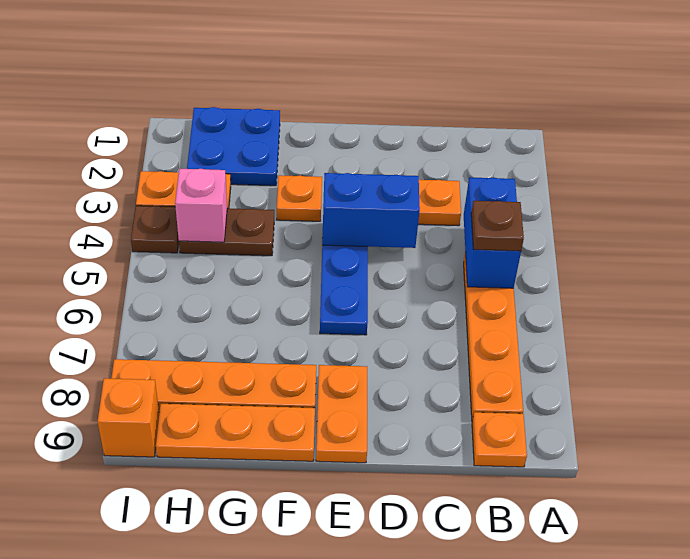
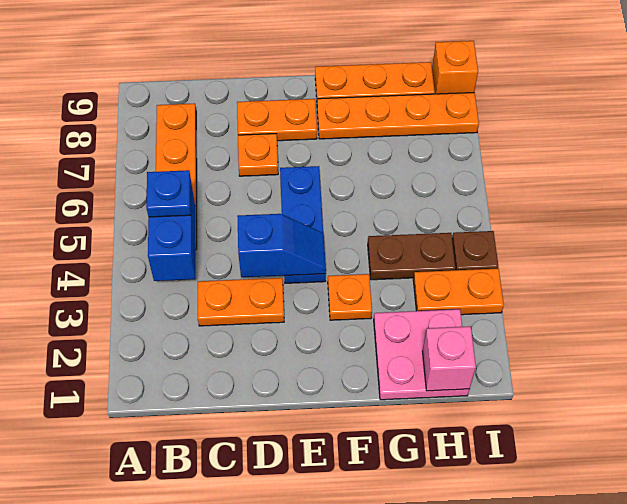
brown 1x1 plate [471,201,524,251] -> blue 1x1 plate [146,170,191,217]
orange 1x1 plate [472,412,527,467] -> orange 1x1 plate moved to [238,134,278,176]
blue 1x2 brick [322,173,420,248] -> blue 1x2 slope [237,214,326,277]
orange 1x2 plate [316,365,367,463] -> orange 1x2 plate turned to [237,99,317,141]
blue 2x2 plate [187,107,280,186] -> pink 2x2 plate [374,309,470,400]
pink 1x1 brick [175,169,227,242] -> pink 1x1 brick moved to [423,326,476,391]

